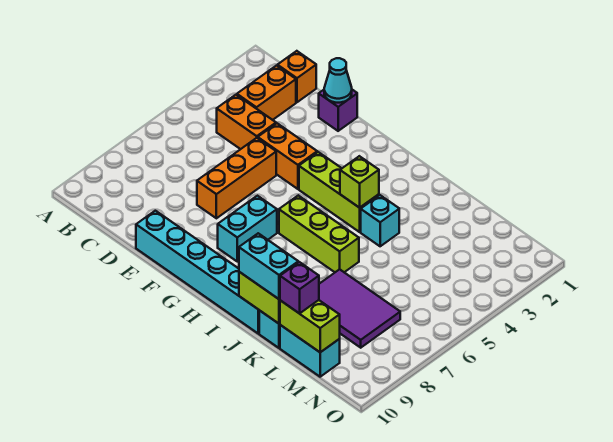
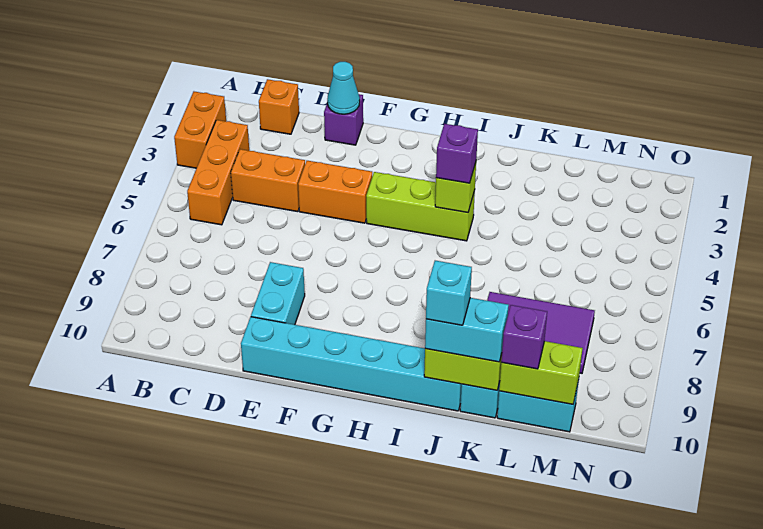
orange 1x2 brick [237,66,296,120] -> orange 1x2 brick moved to [174,92,226,168]
orange 1x3 brick [197,138,276,218] -> orange 1x3 brick moved to [187,120,249,225]
cyan 1x2 brick [218,196,277,261] -> cyan 1x2 brick moved to [251,262,305,325]
lime 1x3 brick [279,195,359,272] -> none
none -> purple 1x1 brick [436,124,478,183]
cyan 1x1 brick [361,195,399,246] -> cyan 1x1 brick moved to [426,261,472,325]

